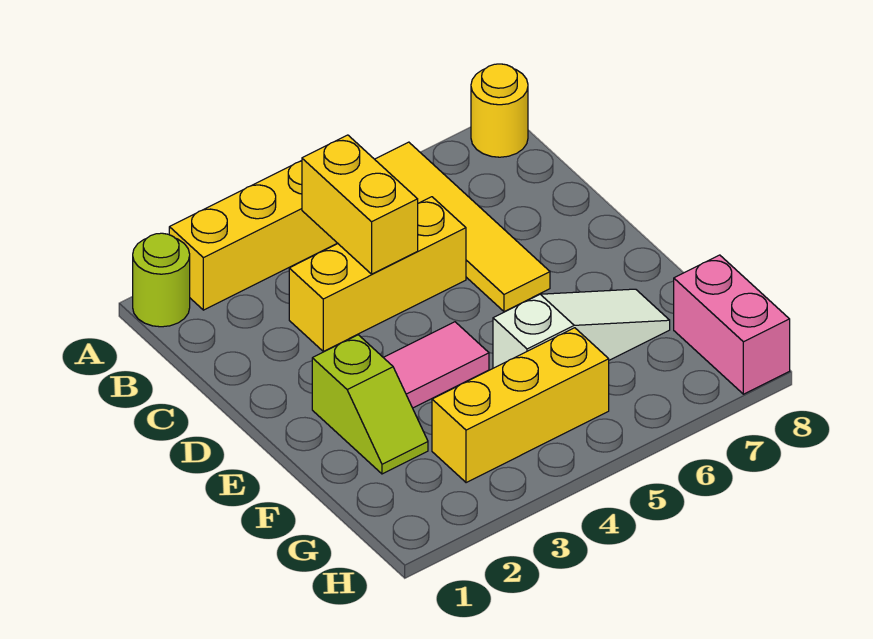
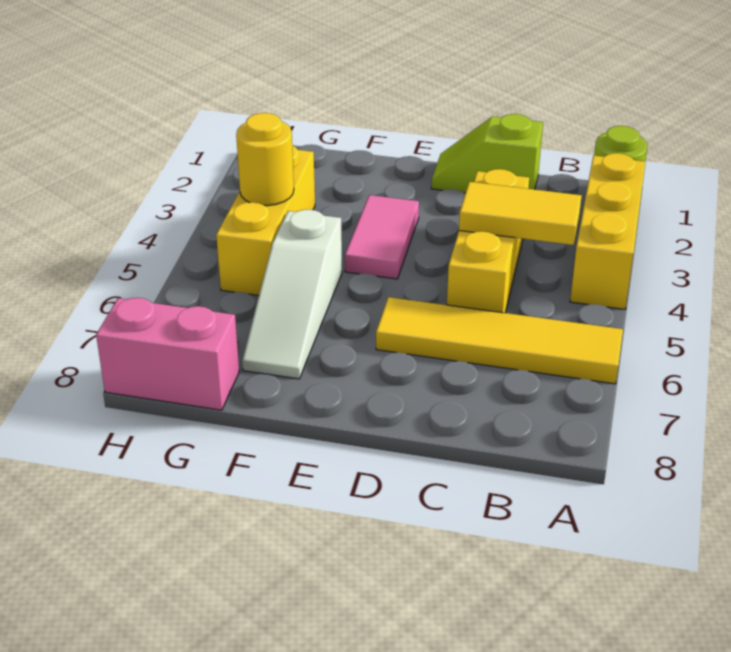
yellow 1x1 round brick [471,64,528,157] -> yellow 1x1 round brick moved to [236,113,294,206]
yellow 1x2 brick [302,135,418,274] -> yellow 1x2 tile [459,182,582,245]
lime 1x2 slope [312,335,428,474] -> lime 1x2 slope moved to [431,114,543,193]

